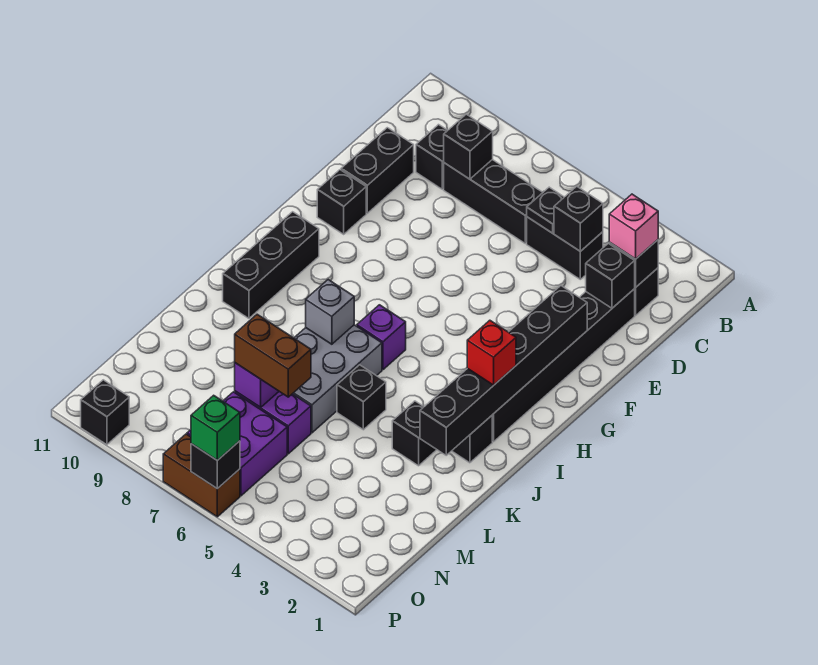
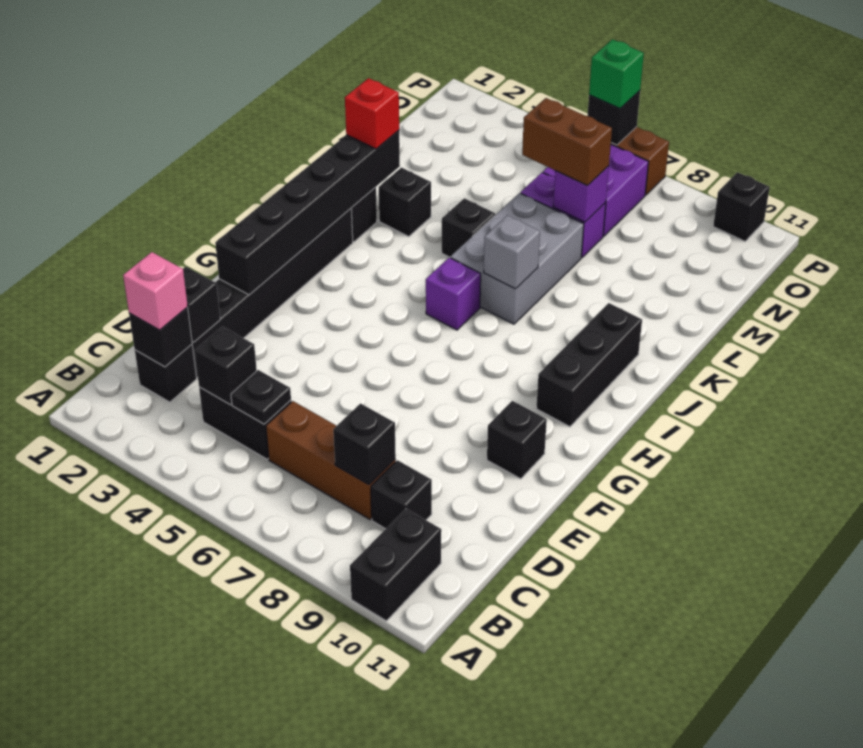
black 1x3 brick [444,160,543,243] -> brown 1x3 brick [266,401,396,519]
black 1x2 brick [341,128,414,213] -> black 1x2 brick moved to [350,509,441,621]
red 1x1 brick [467,320,516,385] -> red 1x1 brick moved to [345,78,399,149]

